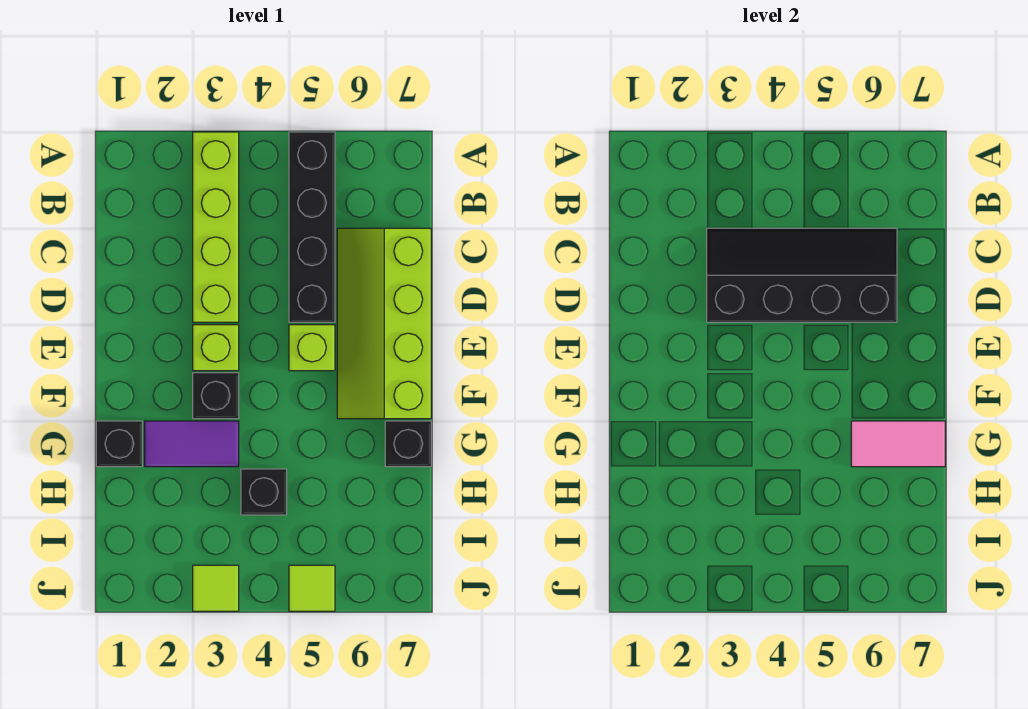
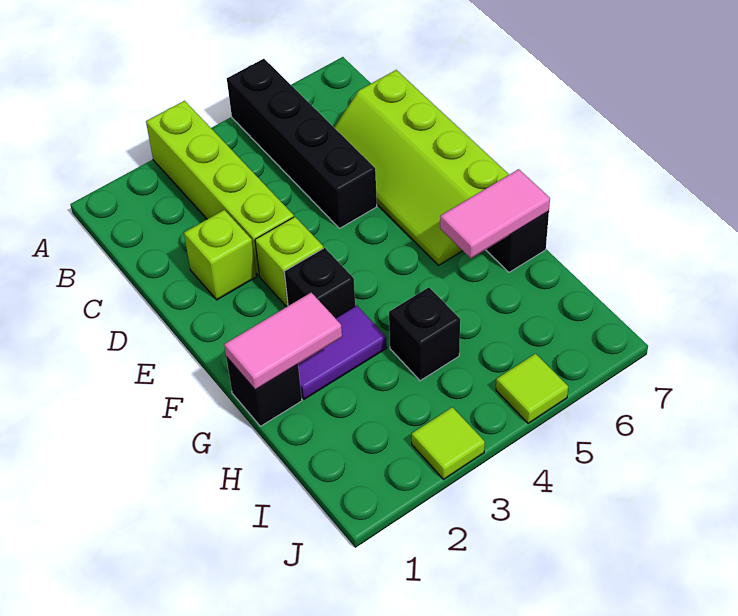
black 2x4 slope [707,228,897,322] -> none
lime 1x1 brick [289,325,335,371] -> lime 1x1 brick moved to [184,210,256,300]
none -> pink 1x2 tile [224,293,342,390]

